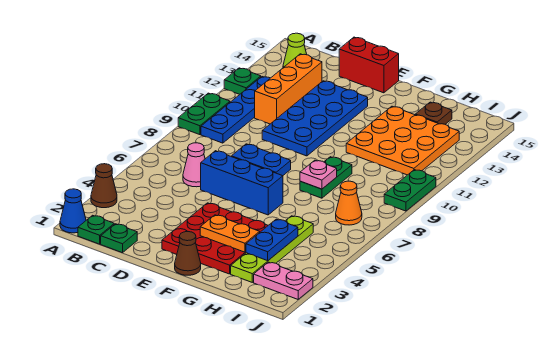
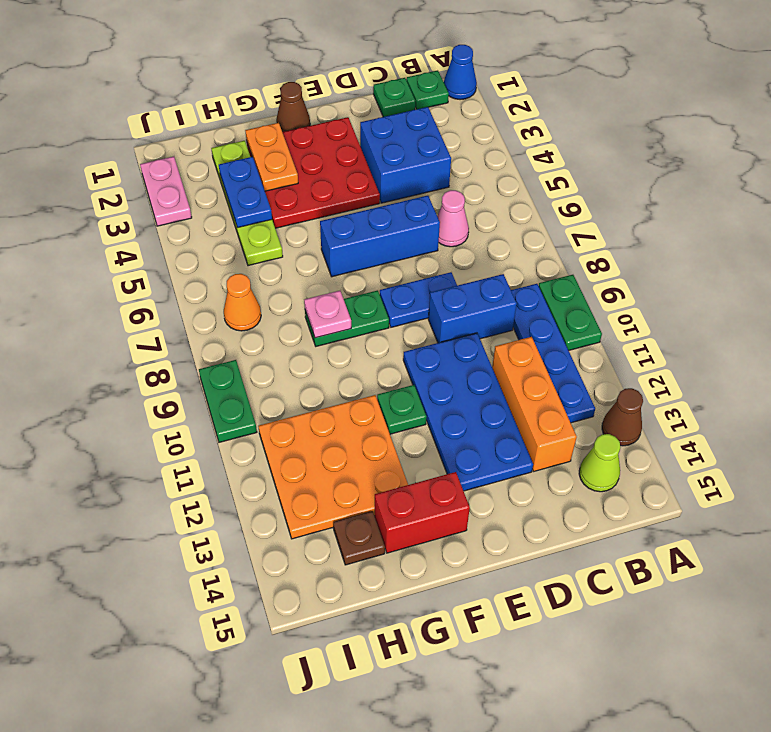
brown 1x1 cone [91,164,117,208] -> brown 1x1 cone moved to [602,388,643,446]
green 1x1 plate [224,68,261,94] -> green 1x1 plate moved to [377,385,426,434]
none -> blue 2x2 brick [360,107,451,203]
none -> blue 1x2 brick [428,274,517,343]
red 1x2 brick [339,37,399,93] -> red 1x2 brick moved to [375,472,470,553]
orange 1x2 plate [200,215,260,252] -> orange 1x2 plate turned to [245,123,298,191]
green 1x2 plate [300,157,352,198] -> green 1x2 plate turned to [305,290,389,346]
pink 1x2 plate [254,262,313,299] -> pink 1x2 plate turned to [140,156,192,226]

